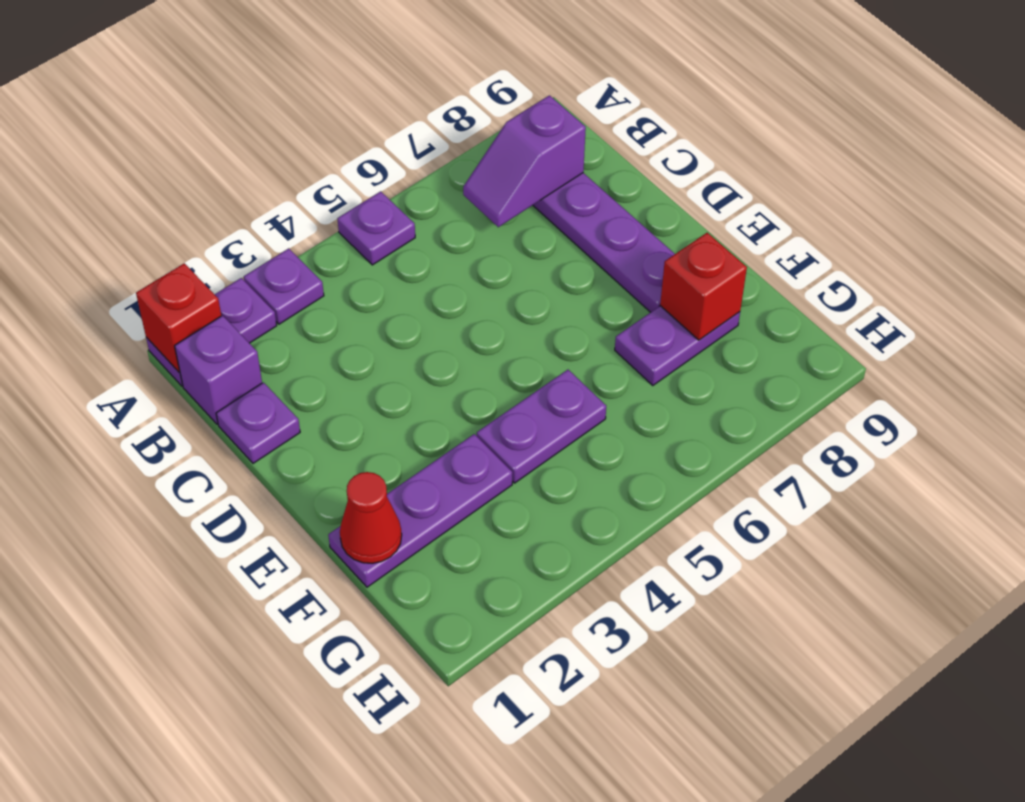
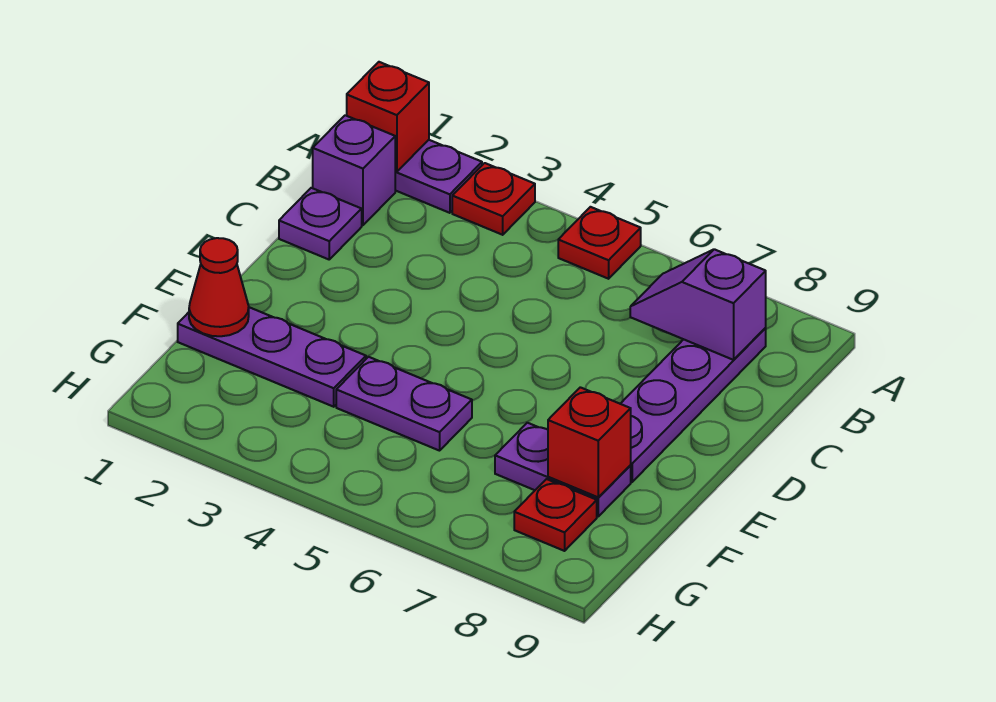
purple 1x1 plate [244,248,324,324] -> red 1x1 plate [452,163,535,235]
purple 1x1 plate [337,191,415,265] -> red 1x1 plate [558,207,641,279]
none -> red 1x1 plate [514,479,597,551]

